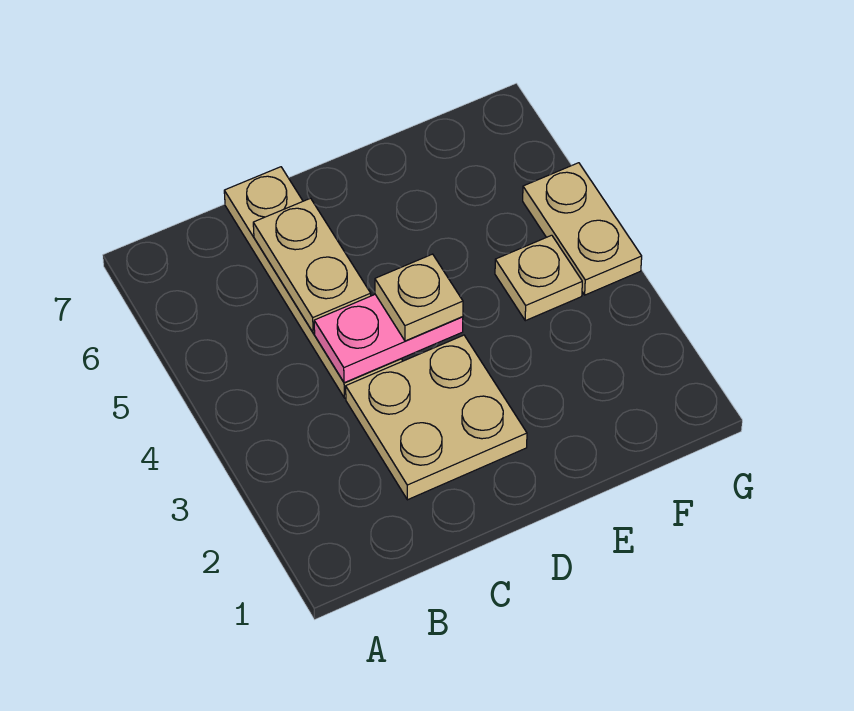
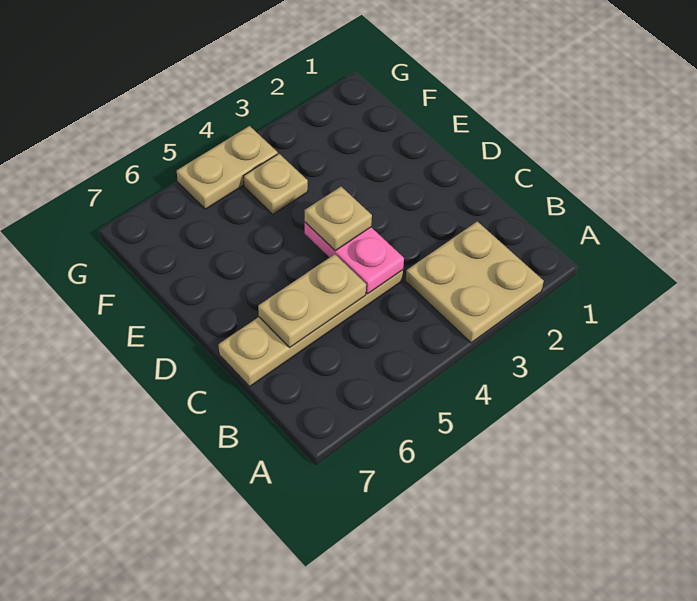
tan 2x2 plate [346,335,527,500] -> tan 2x2 plate moved to [406,221,544,343]

